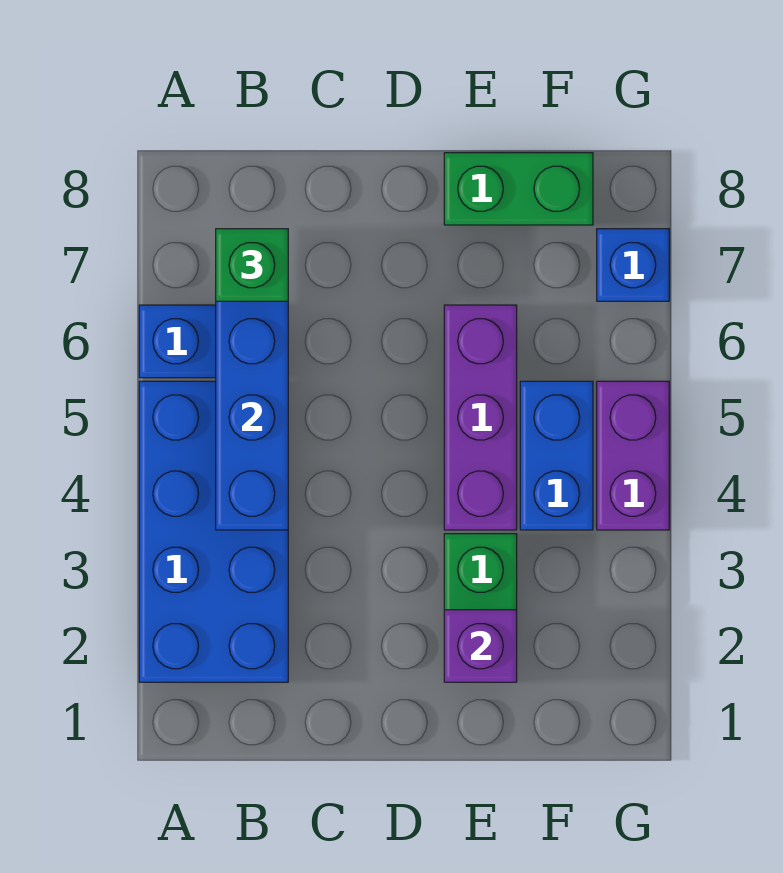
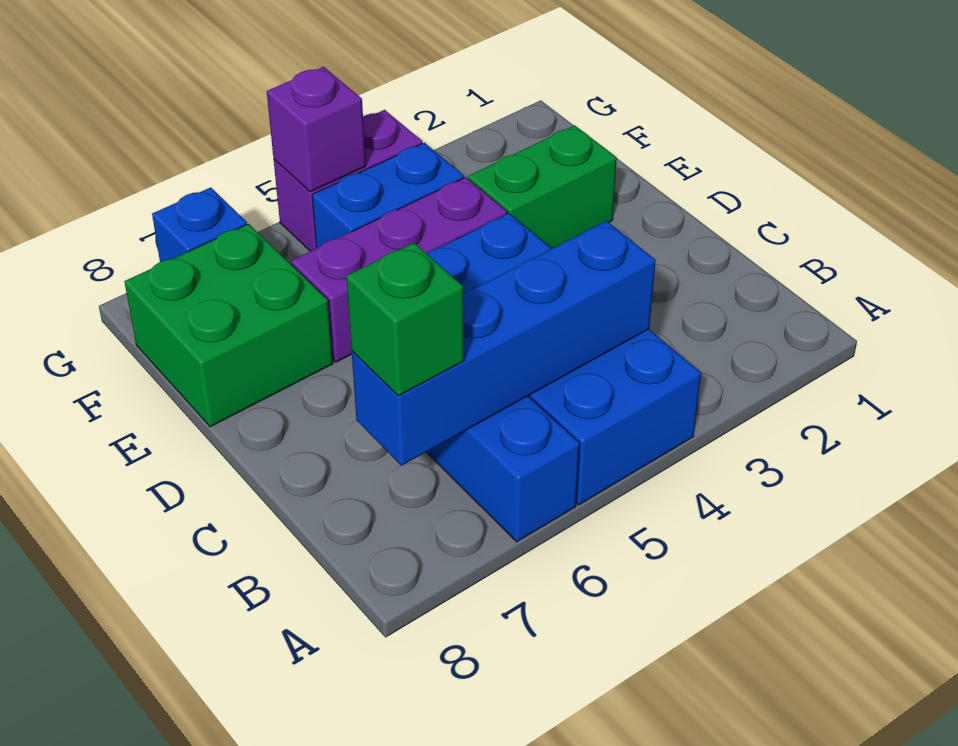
blue 2x4 brick [139,381,288,682] -> blue 2x4 brick turned to [427,213,701,505]
purple 1x1 brick [444,610,517,682] -> purple 1x1 brick moved to [267,67,366,192]
green 1x2 brick [444,153,593,225] -> green 2x2 brick [124,224,333,427]

